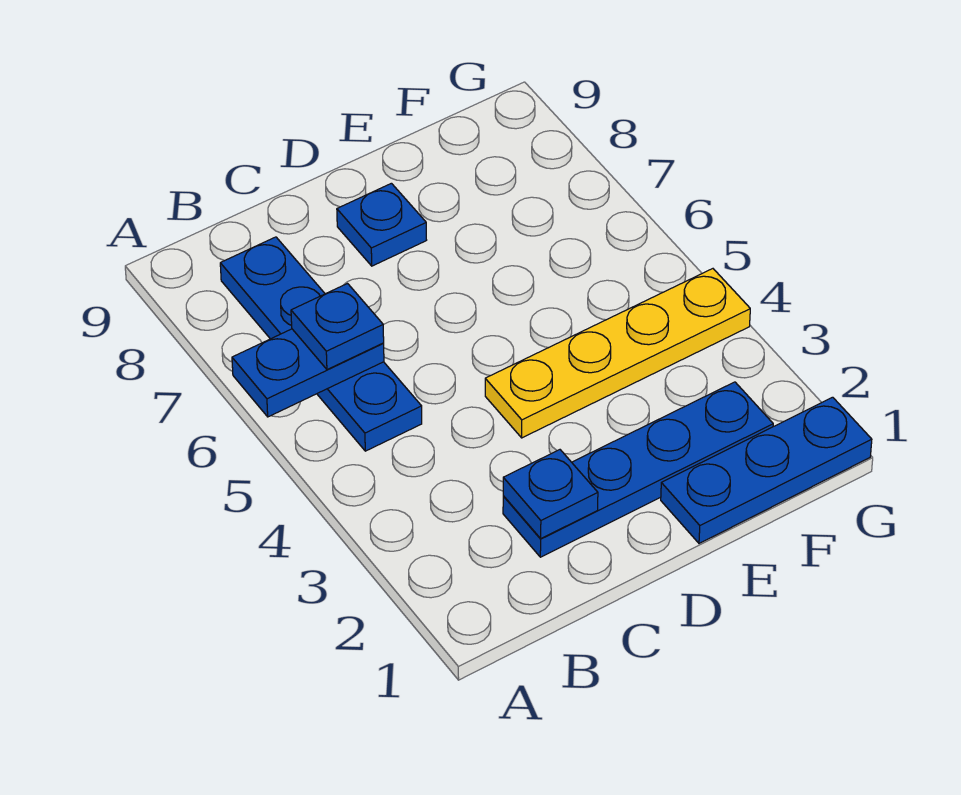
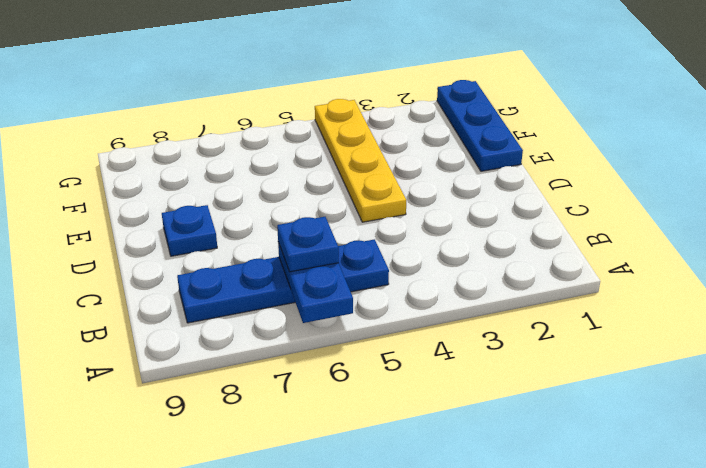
blue 1x4 plate [503,382,773,557] -> none
blue 1x1 plate [503,450,598,538] -> none

